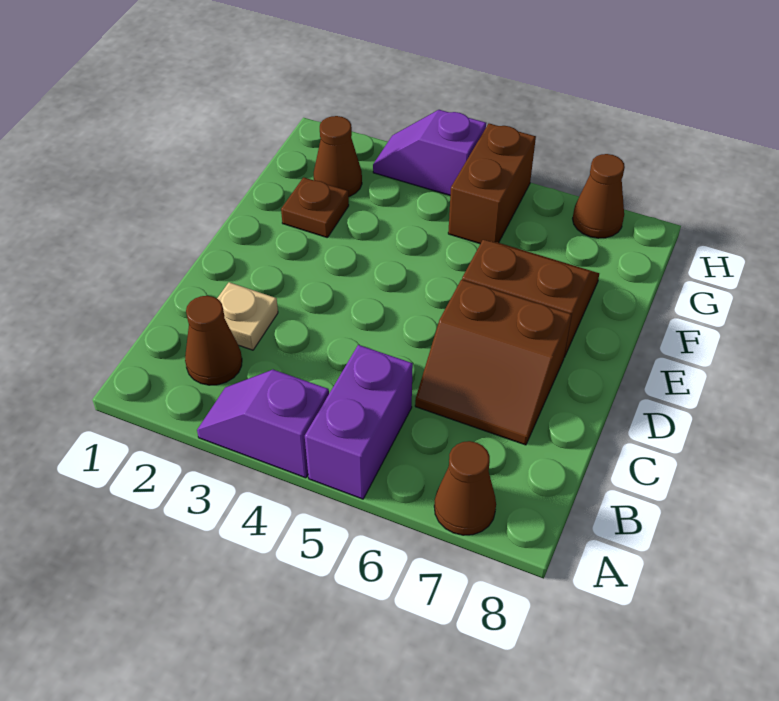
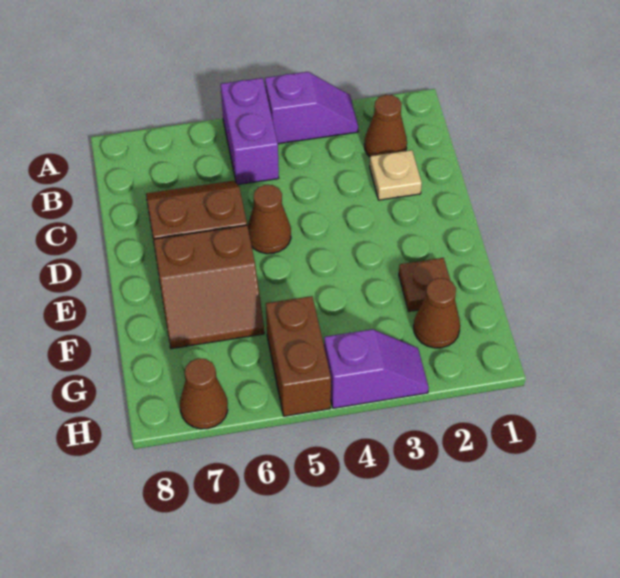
brown 1x1 cone [434,441,496,535] -> brown 1x1 cone moved to [248,185,291,254]

